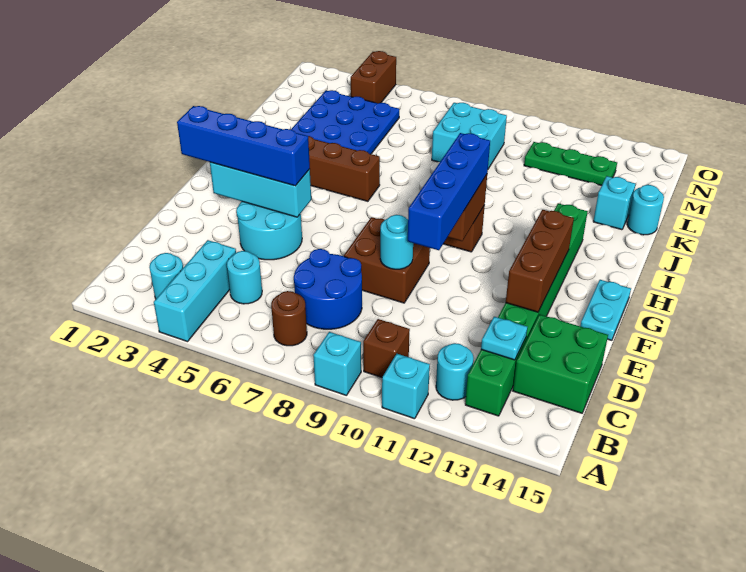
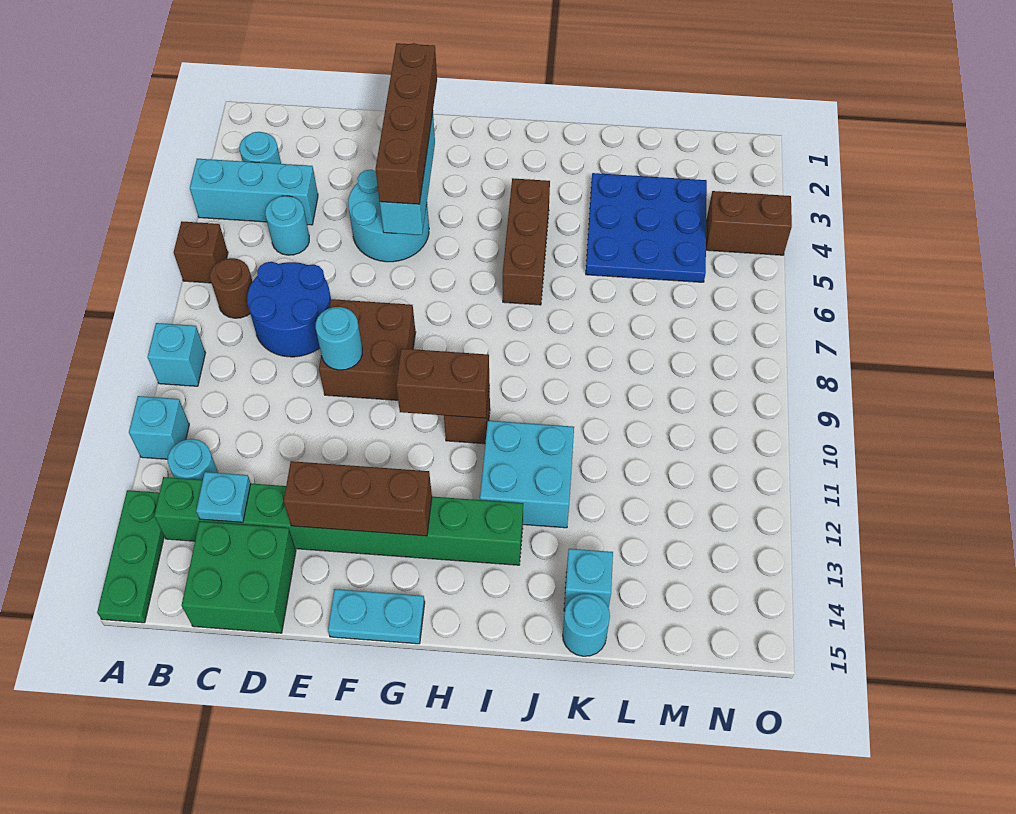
brown 1x1 brick [363,319,410,377] -> brown 1x1 brick moved to [174,221,228,283]
blue 1x4 brick [408,133,490,250] -> none
blue 1x4 brick [177,106,310,186] -> brown 1x4 brick [375,43,437,204]
cyan 2x2 brick [432,103,507,169] -> cyan 2x2 brick moved to [480,421,574,528]
green 1x3 plate [524,142,617,186] -> green 1x3 plate moved to [97,490,164,623]

